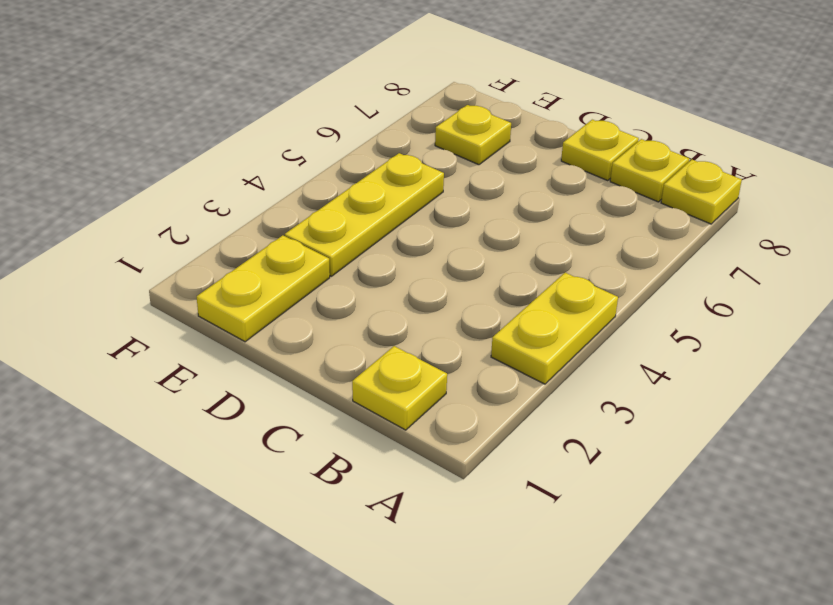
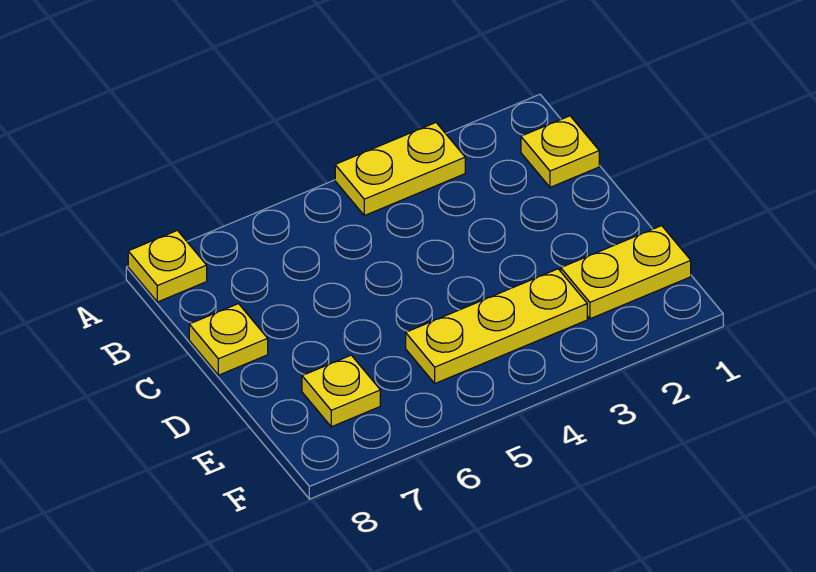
yellow 1x1 plate [610,139,689,202] -> none

